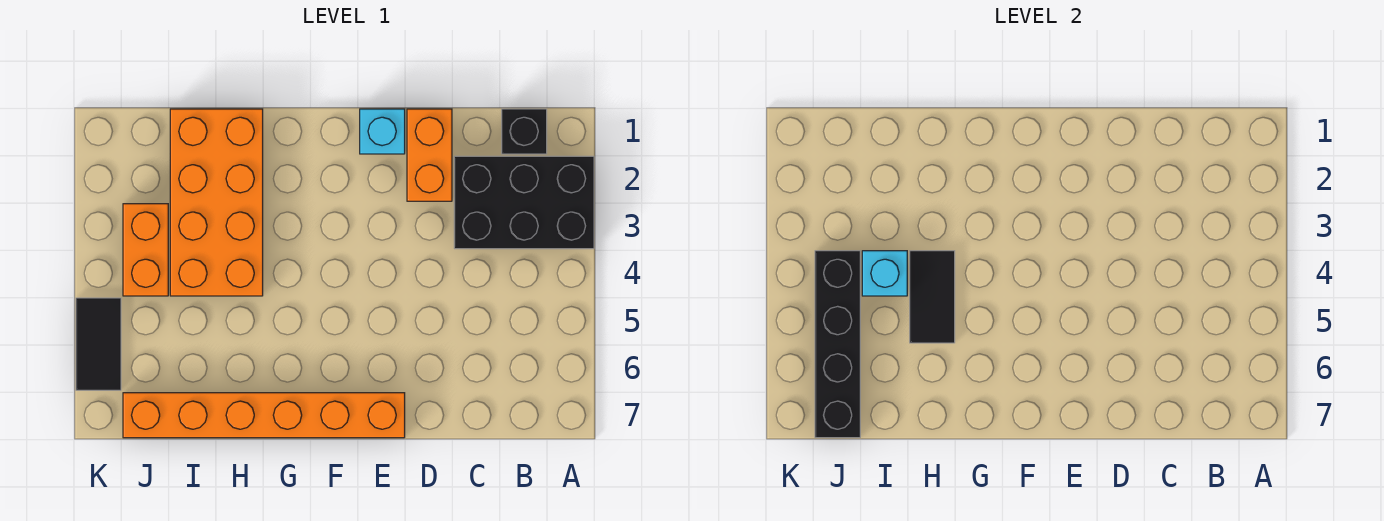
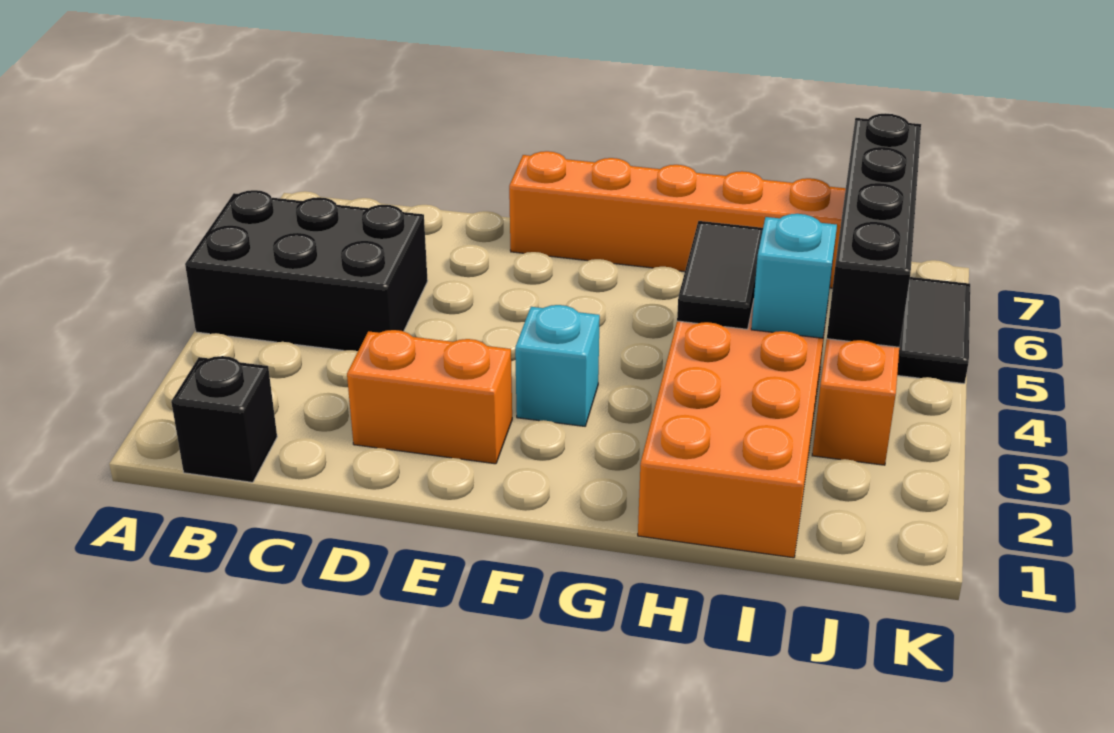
black 2x3 brick [454,156,594,249] -> black 2x3 brick moved to [185,190,428,351]
orange 1x2 brick [407,109,452,201] -> orange 1x2 brick turned to [347,330,512,464]
cyan 1x1 brick [360,109,405,154] -> cyan 1x1 brick moved to [515,305,600,426]

